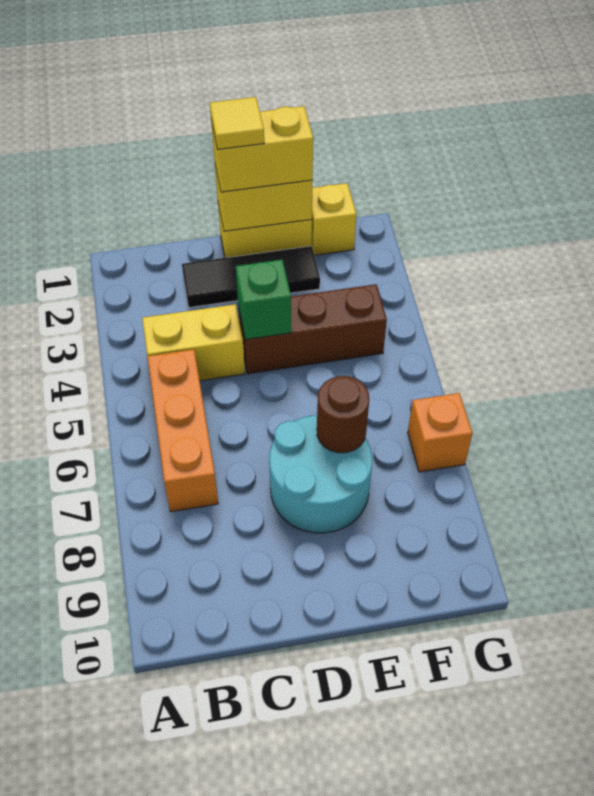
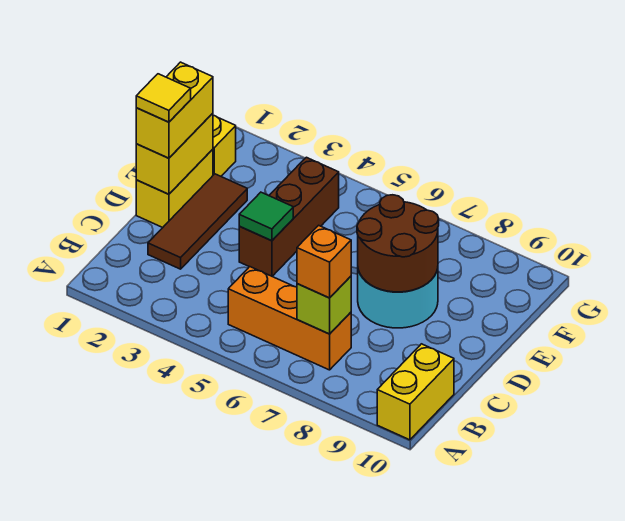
yellow 1x2 brick [142,304,245,381] -> yellow 1x2 brick moved to [377,344,454,440]
none -> lime 1x1 brick [297,276,351,334]
black 1x3 tile [182,246,320,308] -> brown 1x3 tile [148,174,247,269]
green 1x1 brick [236,260,291,339] -> green 1x1 tile [239,192,293,241]
brown 1x1 round brick [317,376,369,453] -> brown 2x2 round brick [357,195,439,292]
orange 1x1 brick [408,393,472,472] -> orange 1x1 brick moved to [297,225,351,298]

